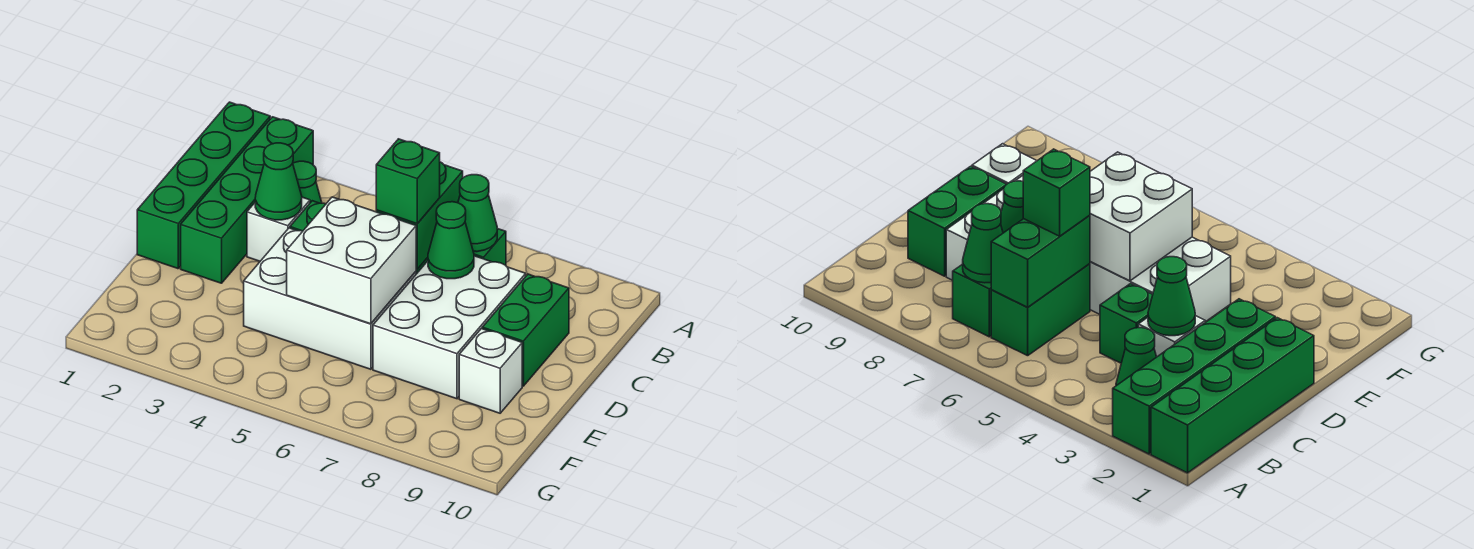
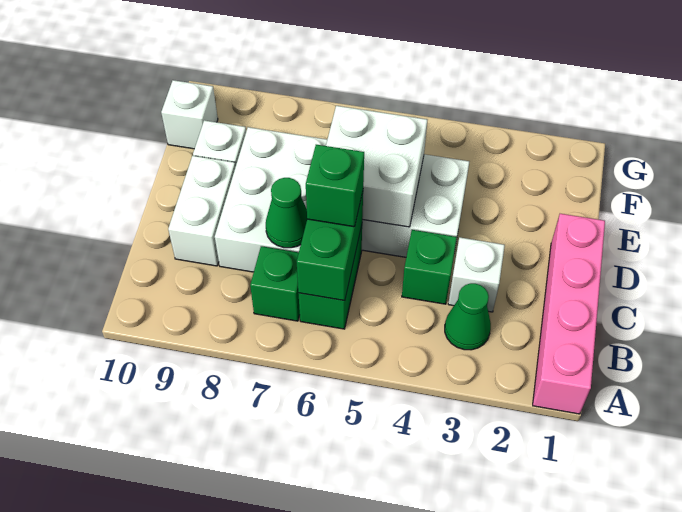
green 1x4 brick [137,102,270,269] -> pink 1x4 brick [533,214,605,414]
green 1x4 brick [181,117,313,283] -> none
green 1x1 cone [458,175,497,252] -> none
green 1x1 cone [255,143,302,220] -> none
green 1x2 brick [482,274,569,386] -> white 1x2 brick [168,156,235,266]
none -> white 1x1 brick [161,80,218,149]

